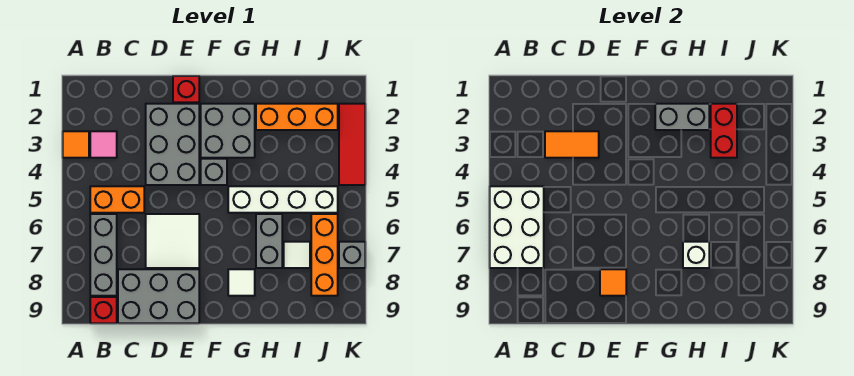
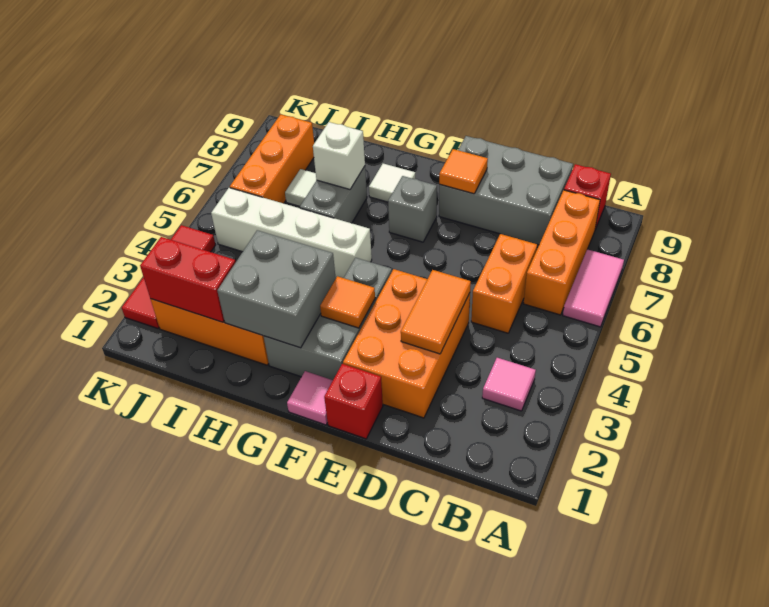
orange 1x1 tile [63,131,89,158] -> orange 1x1 tile moved to [320,276,375,328]
white 2x3 brick [490,186,544,268] -> none
none -> pink 1x2 tile [563,249,624,327]
orange 1x2 brick [90,186,144,213] -> orange 1x2 brick turned to [471,234,537,333]
grey 1x3 brick [90,214,117,296] -> orange 1x3 brick [524,190,600,315]
orange 1x2 tile [545,131,599,158] -> orange 1x2 tile turned to [401,270,471,354]
grey 2x3 brick [146,104,199,185] -> orange 2x3 brick [343,269,470,418]
white 2x2 tile [146,214,199,268] -> none
none -> pink 1x1 tile [287,371,333,425]
grey 1x2 brick [655,104,709,130] -> grey 2x2 brick [217,230,336,348]
red 1x2 brick [711,104,737,158] -> red 1x2 brick turned to [140,237,236,322]
grey 1x1 brick [339,242,365,268] -> grey 1x1 brick moved to [388,176,437,242]

